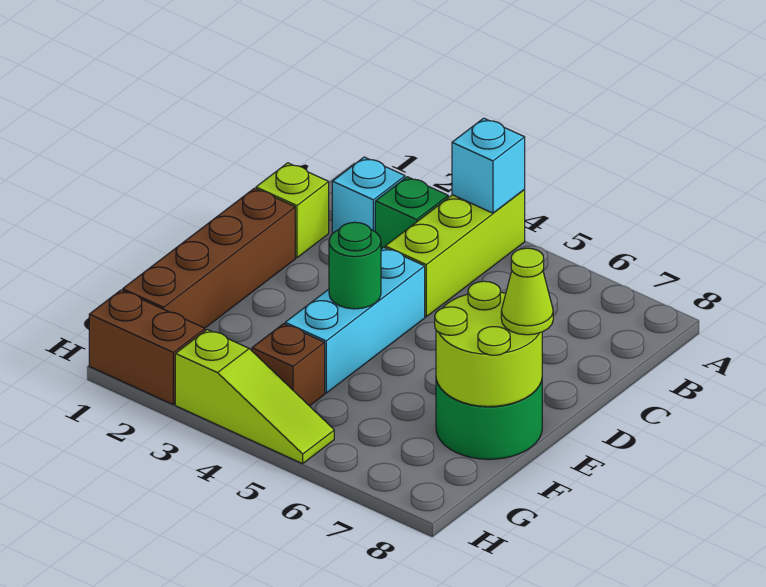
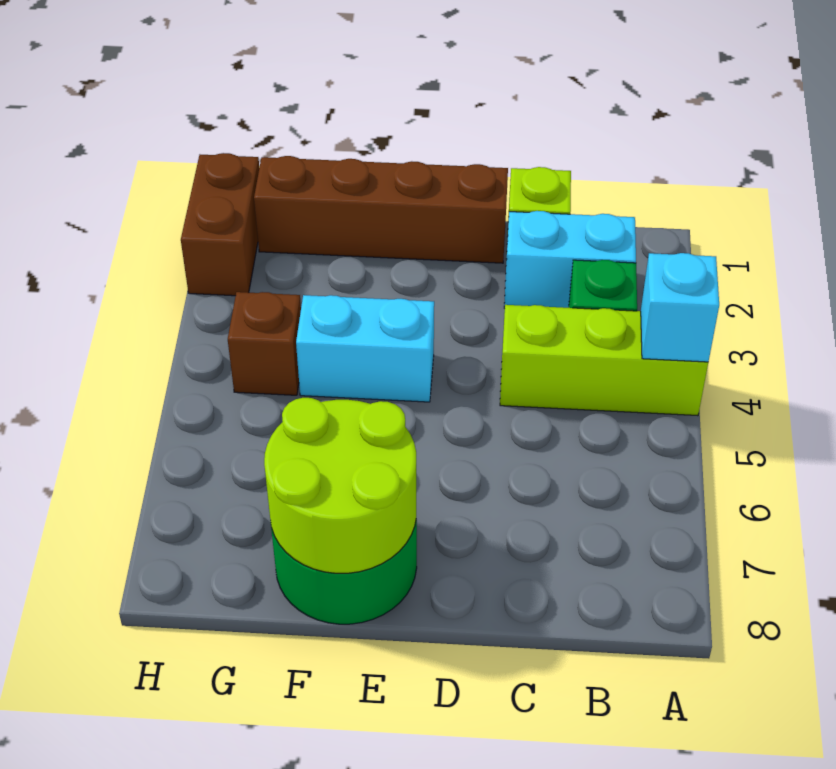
cyan 1x1 brick [332,157,405,234] -> cyan 1x2 brick [504,211,636,308]
cyan 1x3 brick [285,247,425,393] -> cyan 1x2 brick [296,295,434,402]
green 1x1 round brick [329,222,381,309] -> none
lime 1x1 cone [501,248,553,335] -> none
lime 1x3 slope [175,329,334,464] -> none

